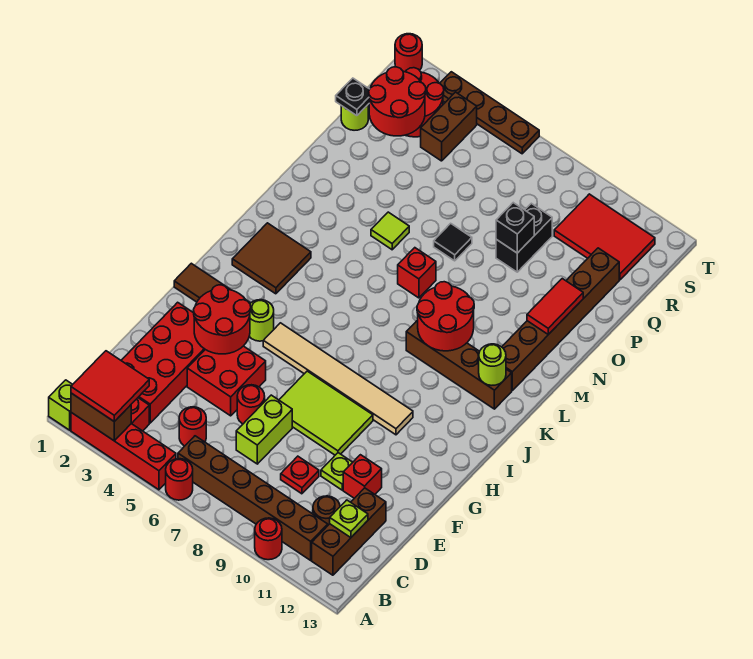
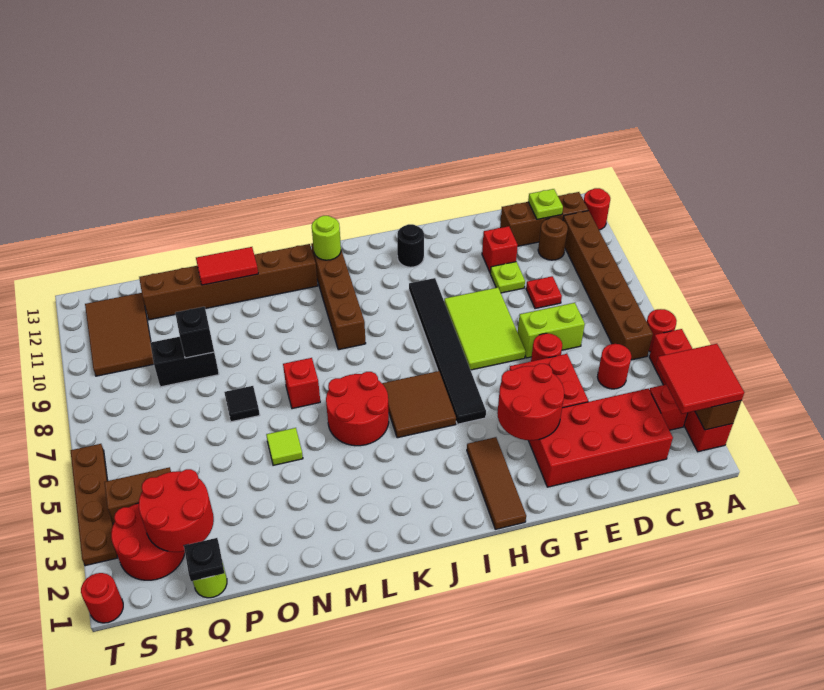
lime 1x1 brick [49,380,73,430] -> none
red 1x1 round brick [255,518,282,560] -> red 1x1 round brick moved to [584,188,610,230]
lime 1x1 round brick [249,300,274,341] -> none
tan 1x6 tile [263,323,413,435] -> black 1x6 tile [409,278,486,424]
none -> black 1x1 round brick [397,224,424,267]
brown 2x2 tile [232,223,311,294] -> brown 2x2 tile moved to [382,371,456,438]
red 2x2 round brick [417,282,474,351] -> red 2x2 round brick moved to [326,372,389,446]
red 2x3 tile [554,194,655,280] -> brown 2x3 tile [85,293,154,376]

